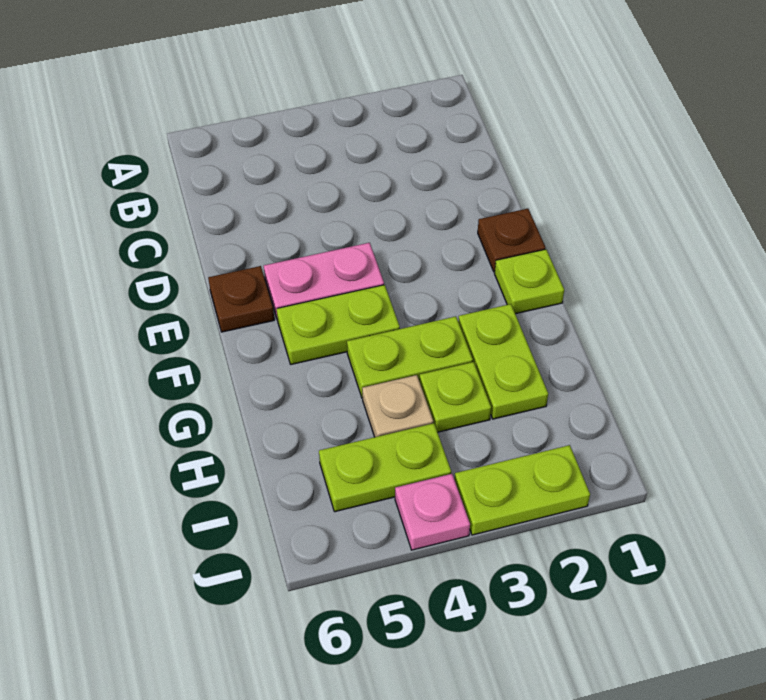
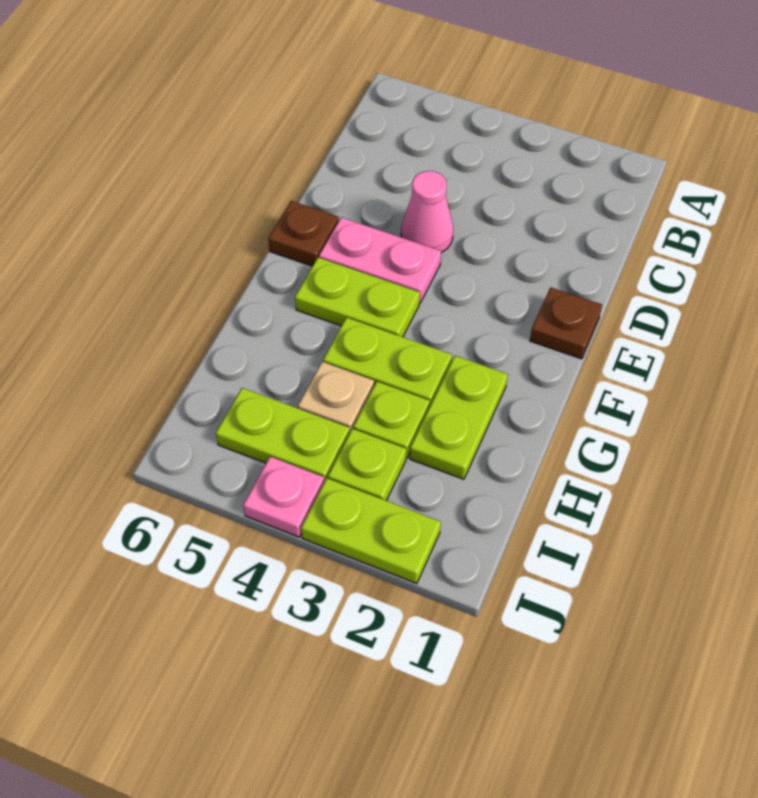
none -> pink 1x1 cone [401,171,453,253]
lime 1x1 plate [495,249,564,314] -> lime 1x1 plate moved to [328,429,406,501]

